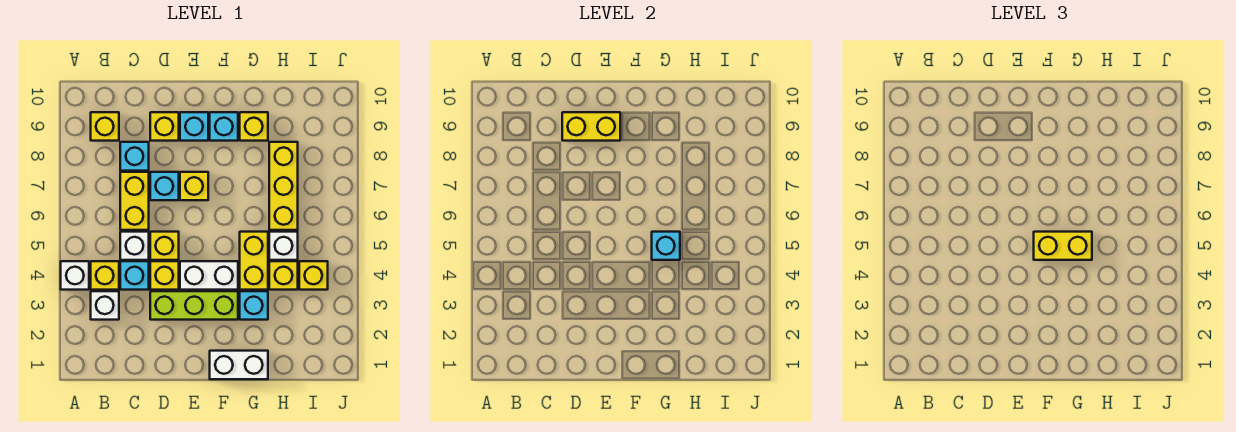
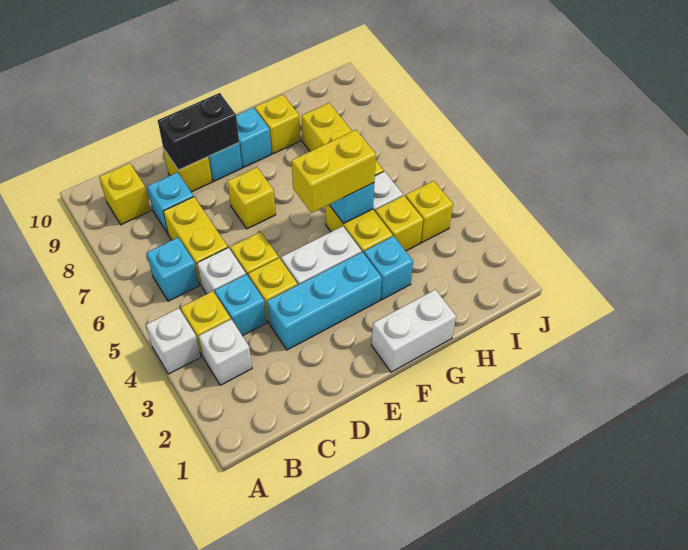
lime 1x3 brick [150,291,238,320] -> cyan 1x3 brick [267,252,382,350]
cyan 1x1 brick [150,172,179,200] -> cyan 1x1 brick moved to [147,238,199,301]
yellow 1x2 brick [562,112,620,141] -> black 1x2 brick [158,93,239,170]

